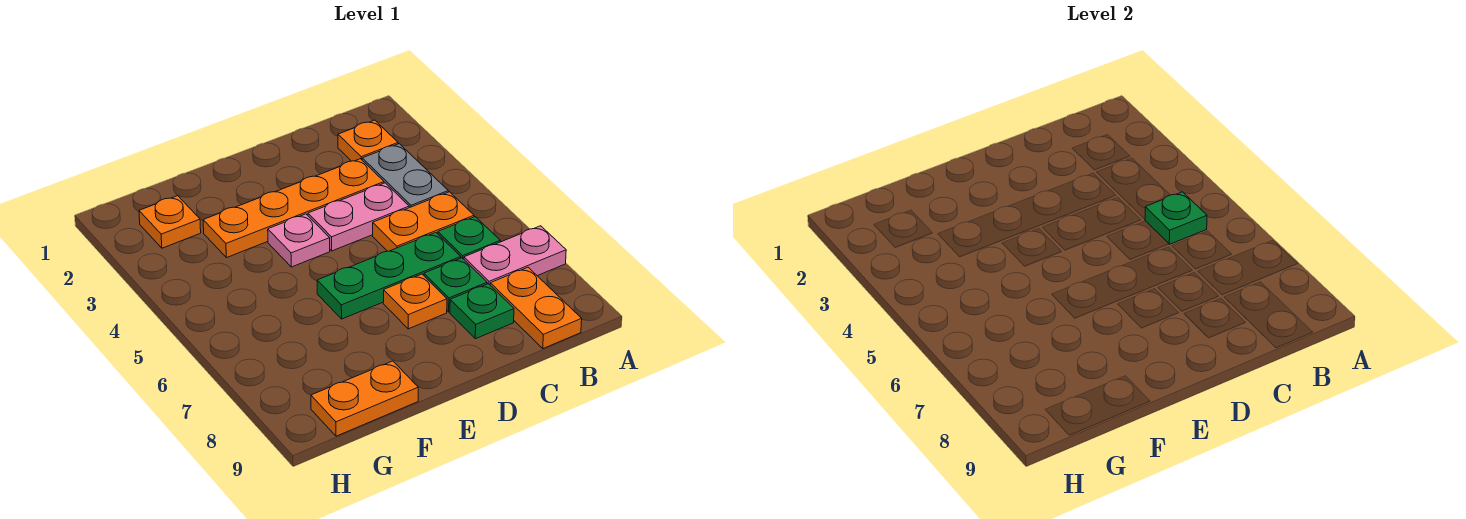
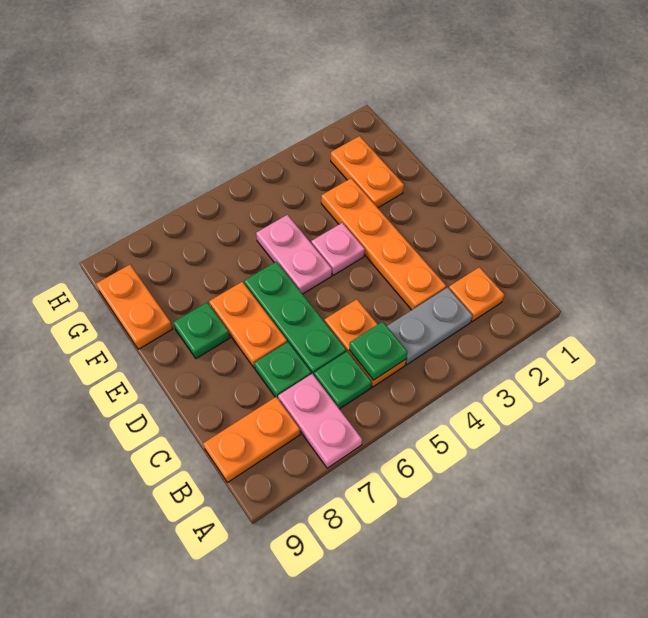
pink 1x2 plate [308,183,409,251] -> pink 1x2 plate moved to [256,215,332,294]
green 1x1 plate [450,284,514,339] -> green 1x1 plate moved to [173,302,230,358]
orange 1x1 plate [383,274,447,329] -> orange 1x2 plate [209,282,287,368]
orange 1x1 plate [139,196,201,248] -> orange 1x2 plate [331,136,404,208]

